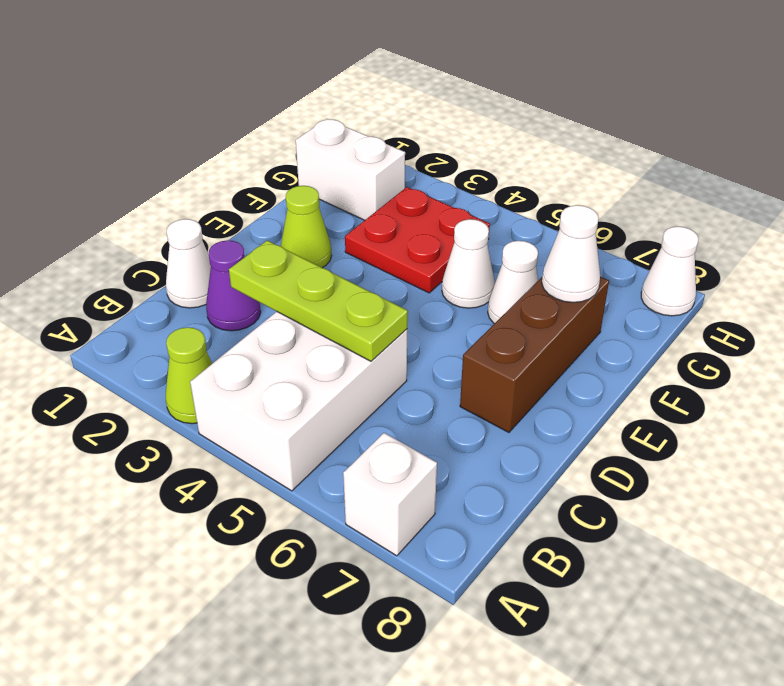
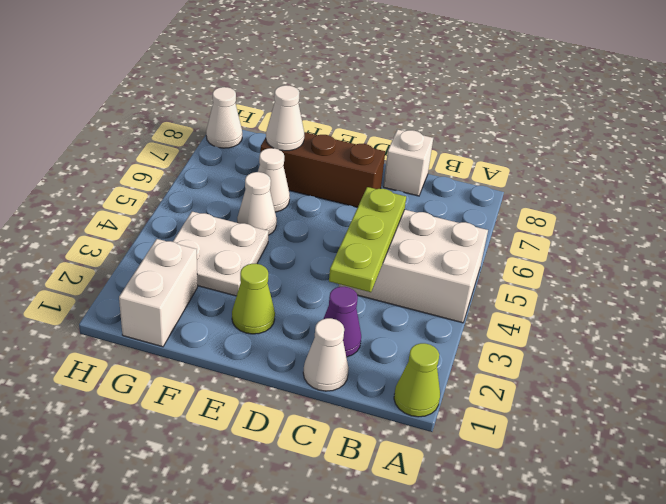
lime 1x1 cone [166,327,212,424] -> lime 1x1 cone moved to [394,343,440,417]
white 1x1 brick [343,433,437,556] -> white 1x1 brick moved to [383,130,433,196]
red 2x2 plate [345,187,490,293] -> white 2x2 plate [173,212,269,296]

